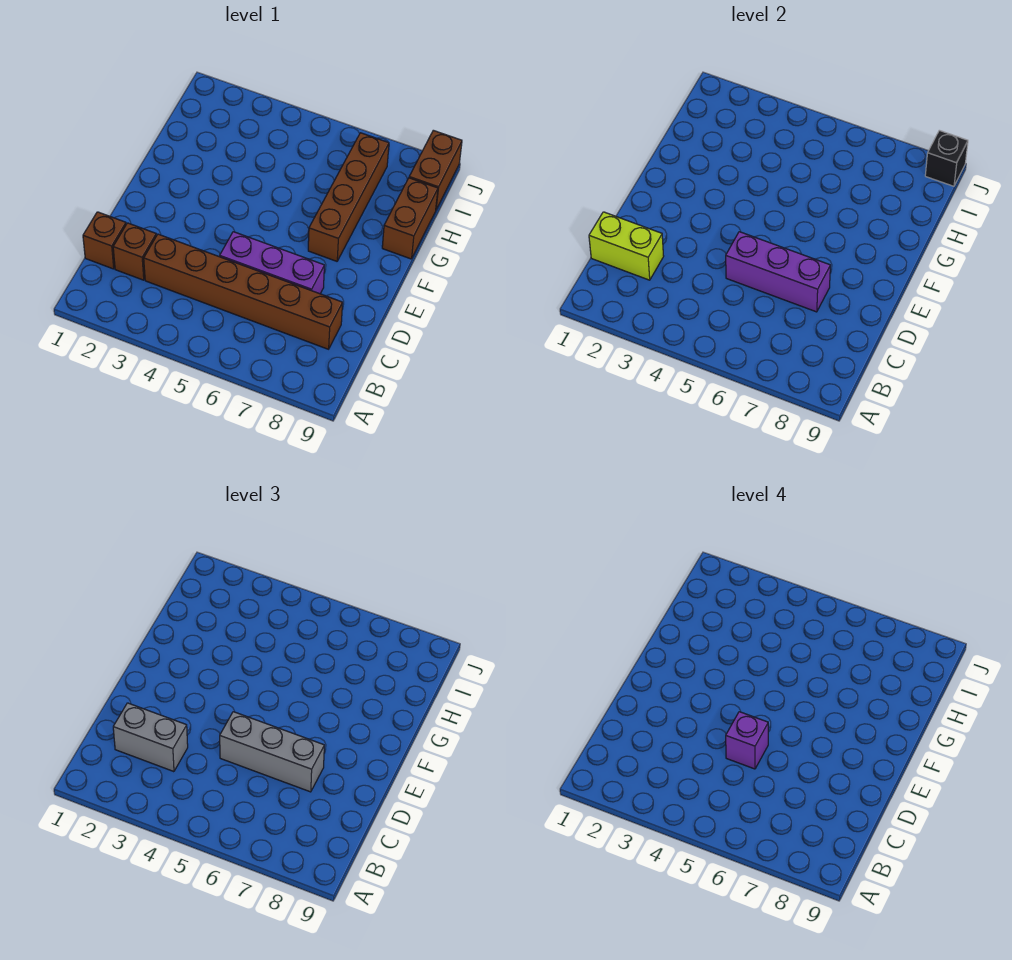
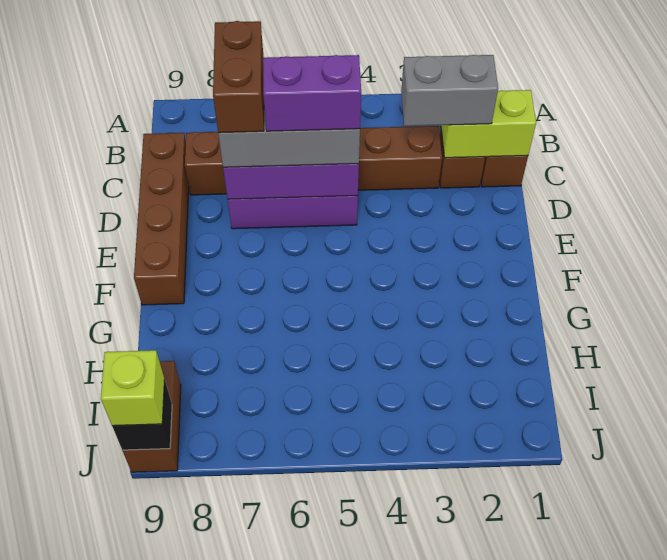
purple 1x1 brick [726,712,768,769] -> purple 1x2 brick [263,55,361,131]
brown 1x4 brick [308,133,389,261] -> brown 1x4 brick moved to [134,133,189,305]
brown 1x2 brick [382,178,438,259] -> brown 1x2 brick moved to [213,21,264,133]
none -> lime 1x1 brick [101,350,165,426]

